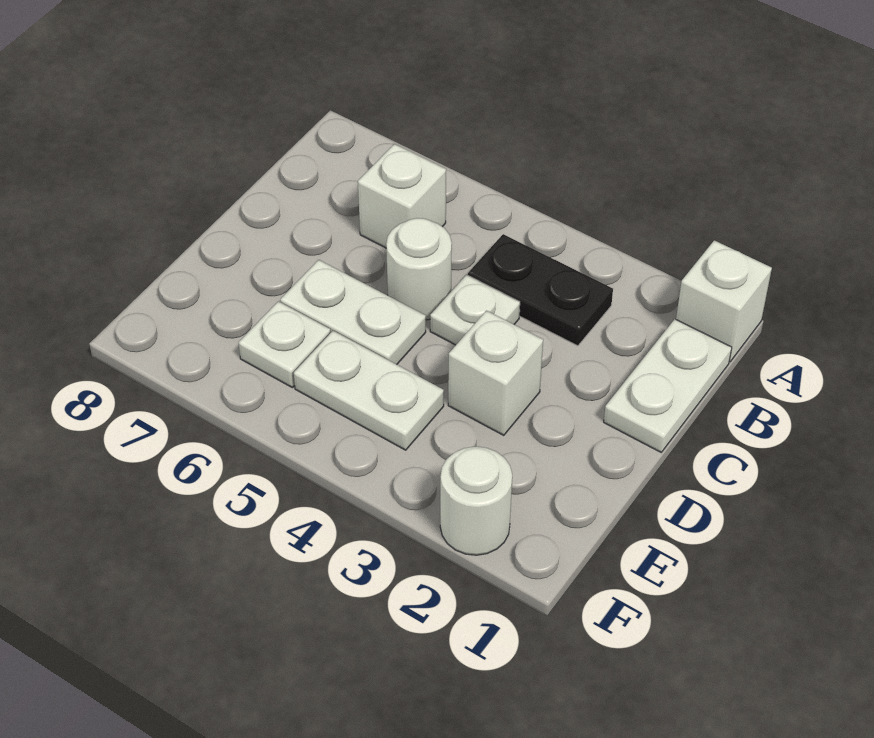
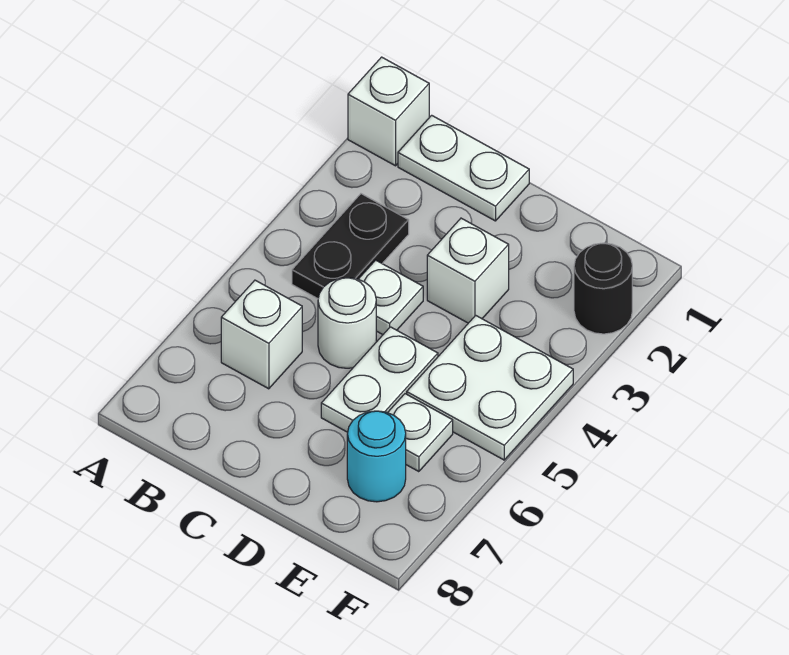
white 1x2 plate [294,331,444,450] -> white 2x2 plate [407,315,573,460]
none -> cyan 1x1 round brick [347,411,406,502]
white 1x1 round brick [440,447,512,555] -> black 1x1 round brick [574,243,632,334]

